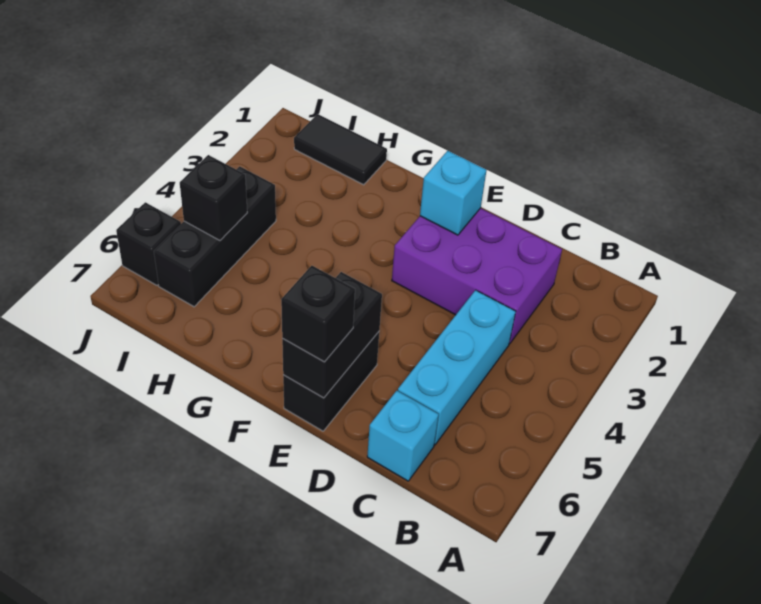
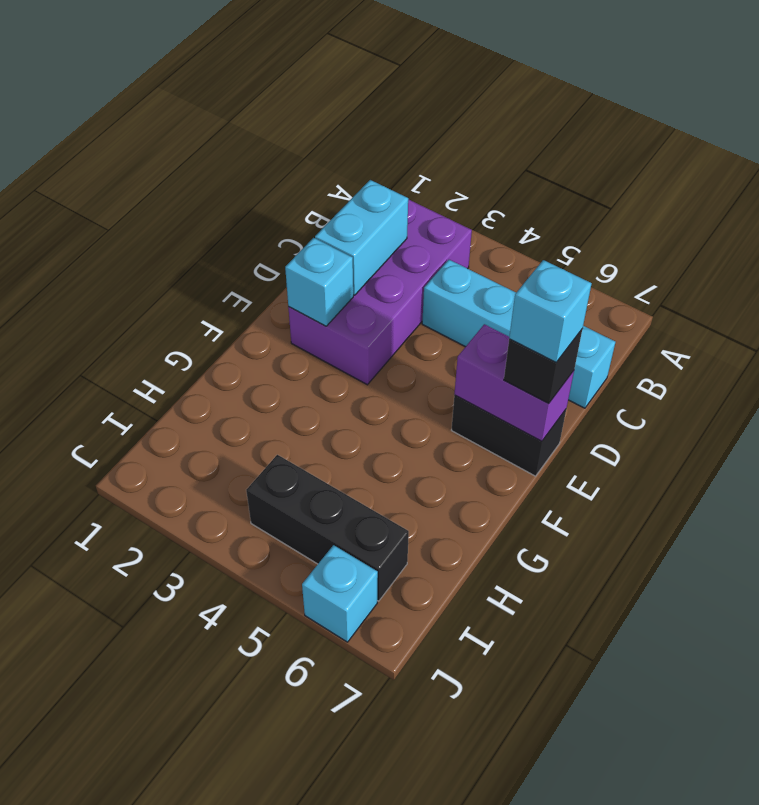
purple 2x3 brick [392,208,562,344] -> purple 2x4 brick [288,199,472,385]
none -> cyan 1x2 brick [315,180,408,295]
black 1x2 brick [282,272,382,398] -> purple 1x2 brick [454,324,574,441]
none -> cyan 1x1 brick [509,260,592,362]
black 1x2 tile [294,114,387,185] -> none
black 1x1 brick [180,155,247,240] -> none
black 1x1 brick [116,202,181,285] -> cyan 1x1 brick [302,545,378,642]

